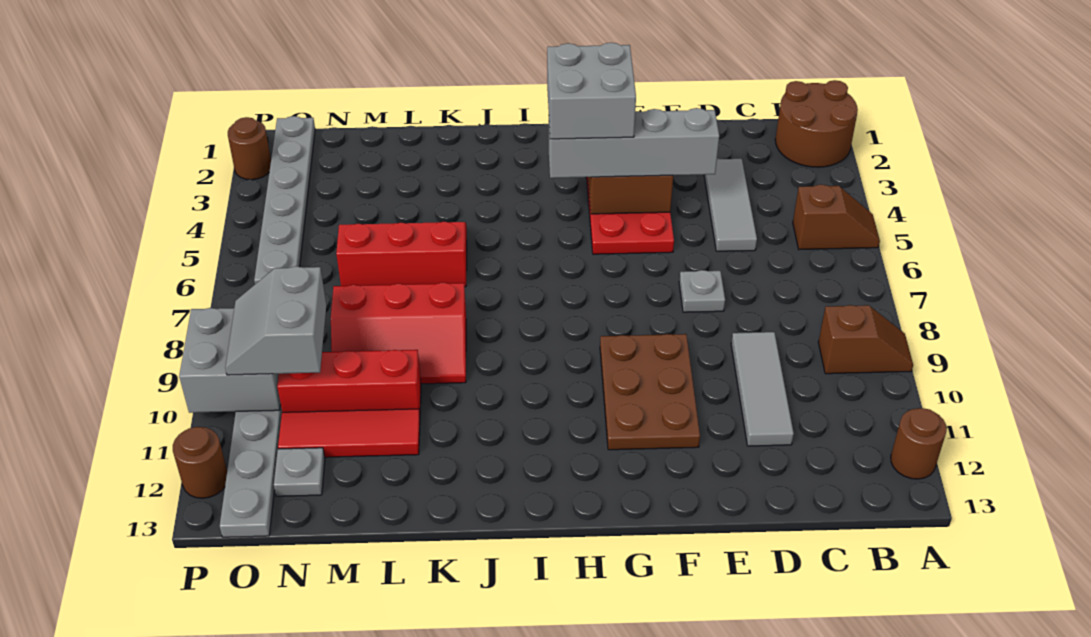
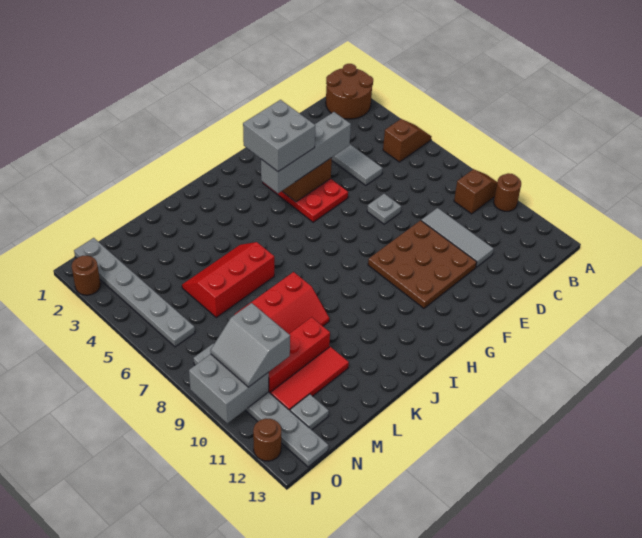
brown 1x1 round brick [891,408,947,479] -> brown 1x1 round brick moved to [494,173,521,211]
brown 2x3 plate [600,334,700,450] -> brown 3x3 plate [368,220,477,308]

